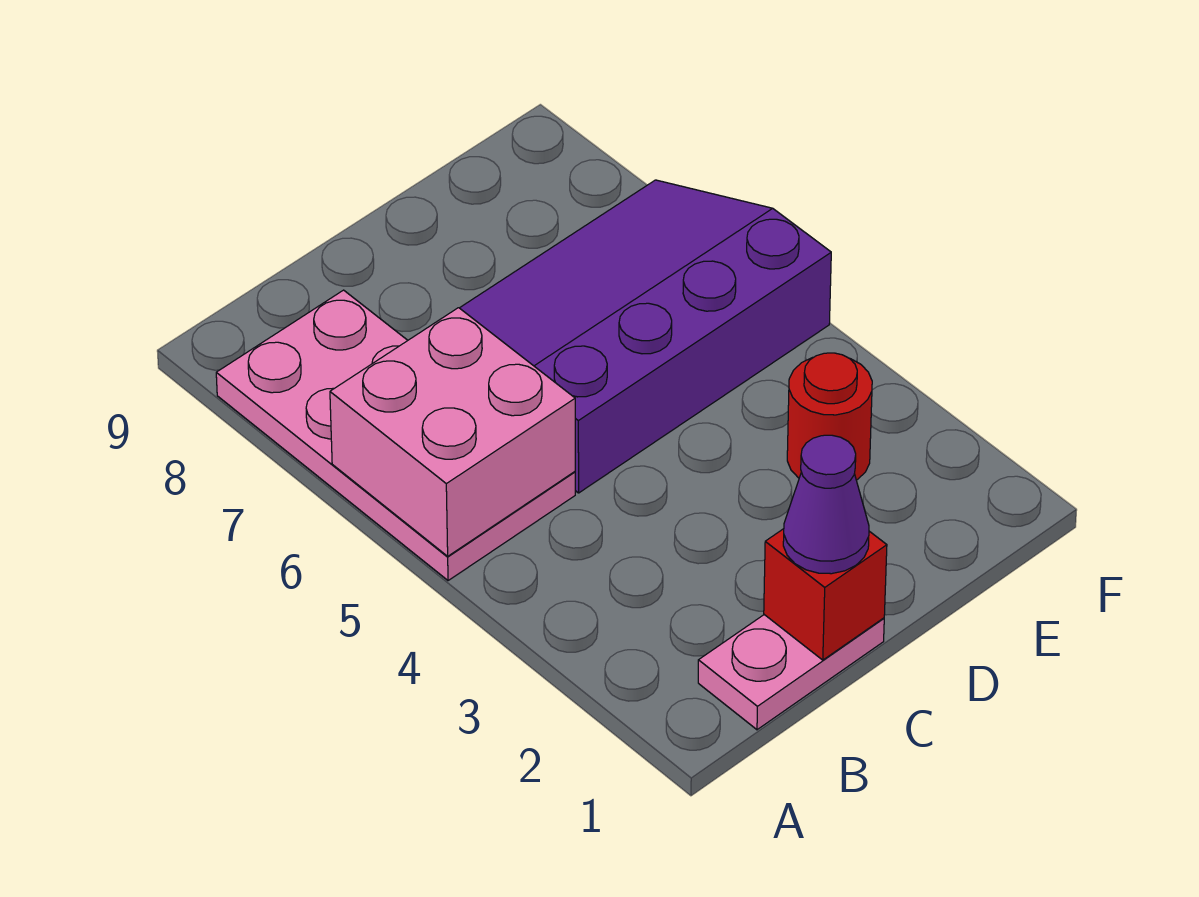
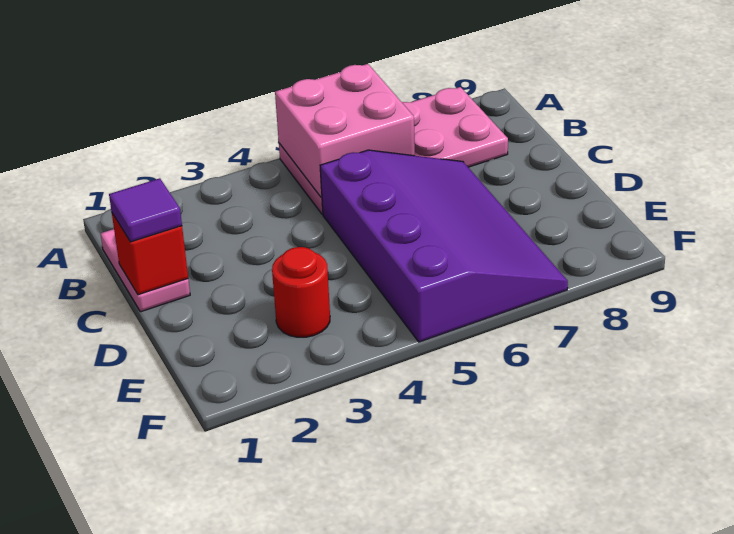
purple 1x1 cone [783,435,869,574] -> purple 1x1 tile [109,178,182,242]

